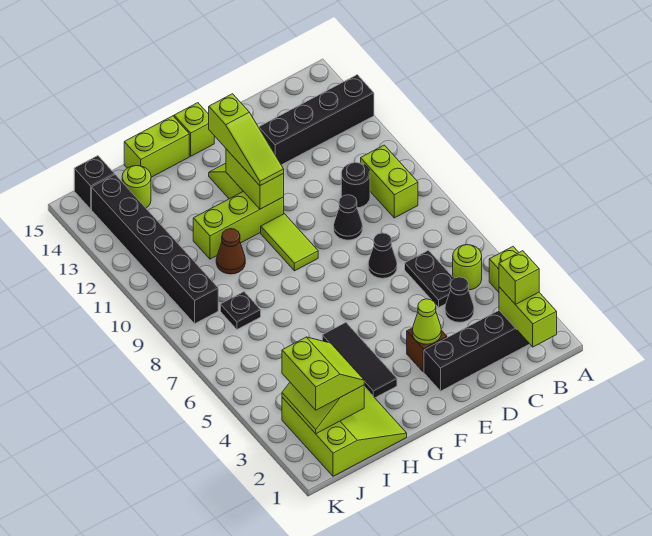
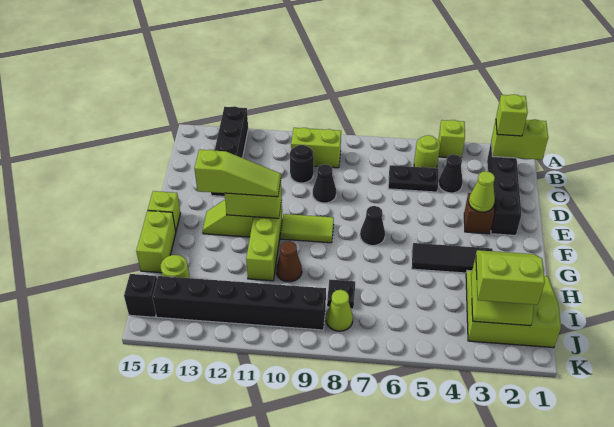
black 1x1 cone [368,233,397,278] -> black 1x1 cone moved to [360,206,385,246]
none -> lime 1x1 cone [326,290,353,331]

